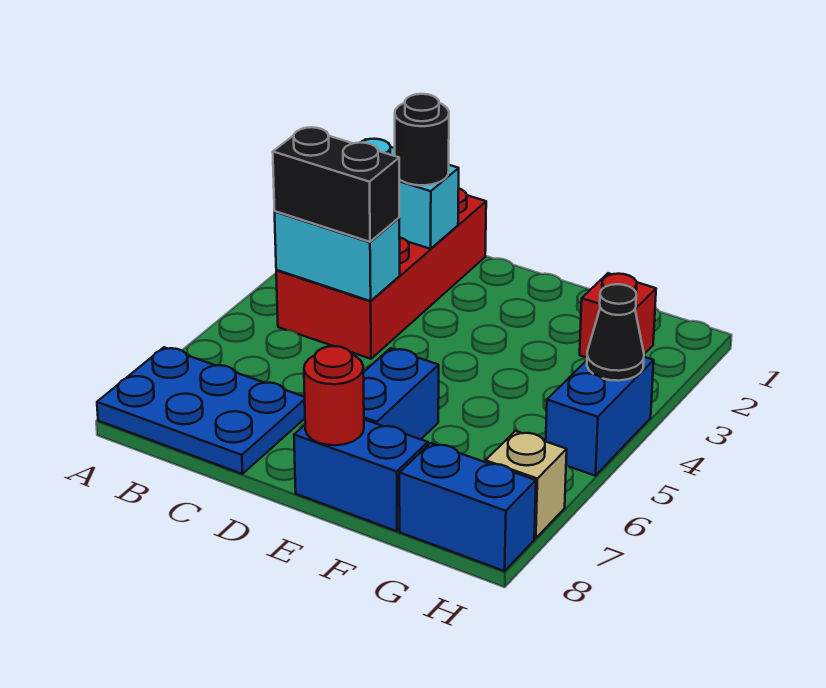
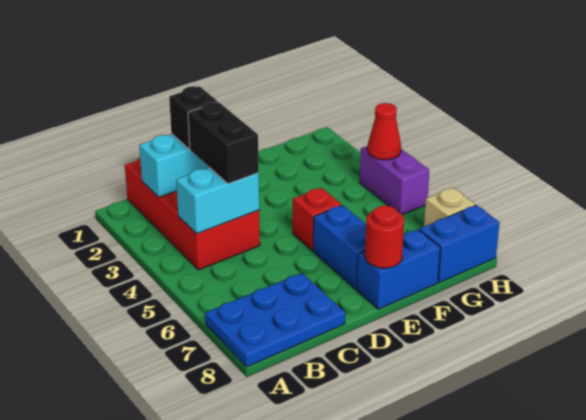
black 1x2 brick [273,127,399,242] -> black 1x2 brick turned to [188,102,259,184]
black 1x1 round brick [395,94,449,185] -> black 1x1 brick [169,86,218,149]
red 1x1 brick [580,273,656,358] -> red 1x1 brick moved to [293,188,342,251]
blue 1x2 brick [546,357,654,476] -> purple 1x2 brick [360,146,429,215]
black 1x1 cone [587,284,644,381] -> red 1x1 cone [367,103,401,160]

